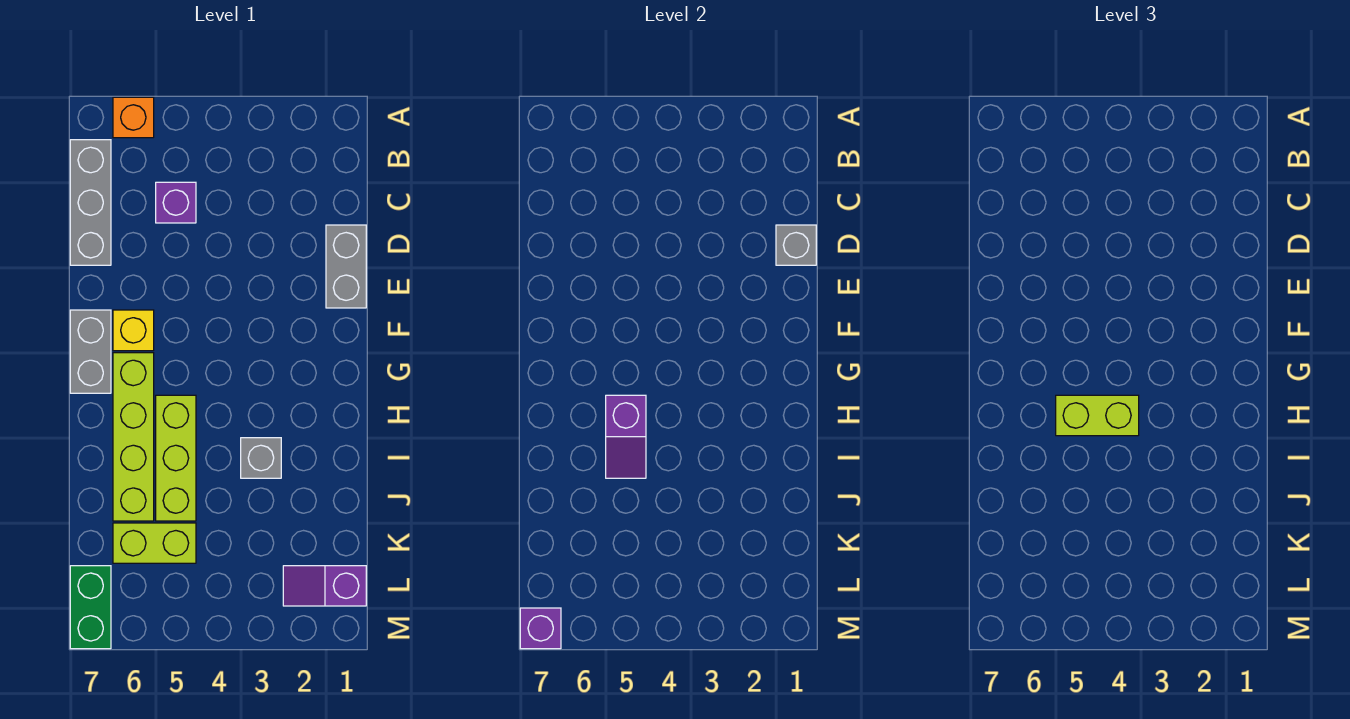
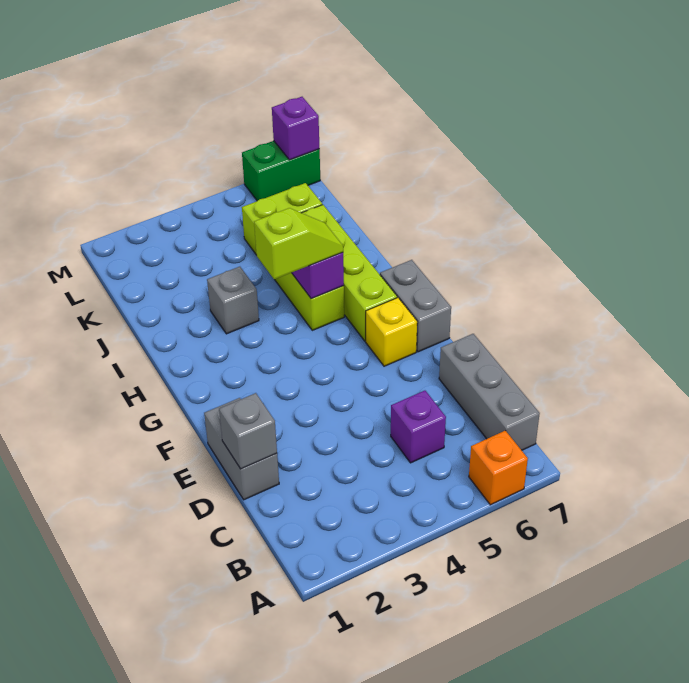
lime 1x2 brick [1056,395,1139,436] -> lime 1x2 slope [254,208,343,280]
purple 1x2 slope [283,566,366,606] -> none
green 1x2 brick [70,566,111,649] -> green 1x2 brick turned to [242,141,320,201]

